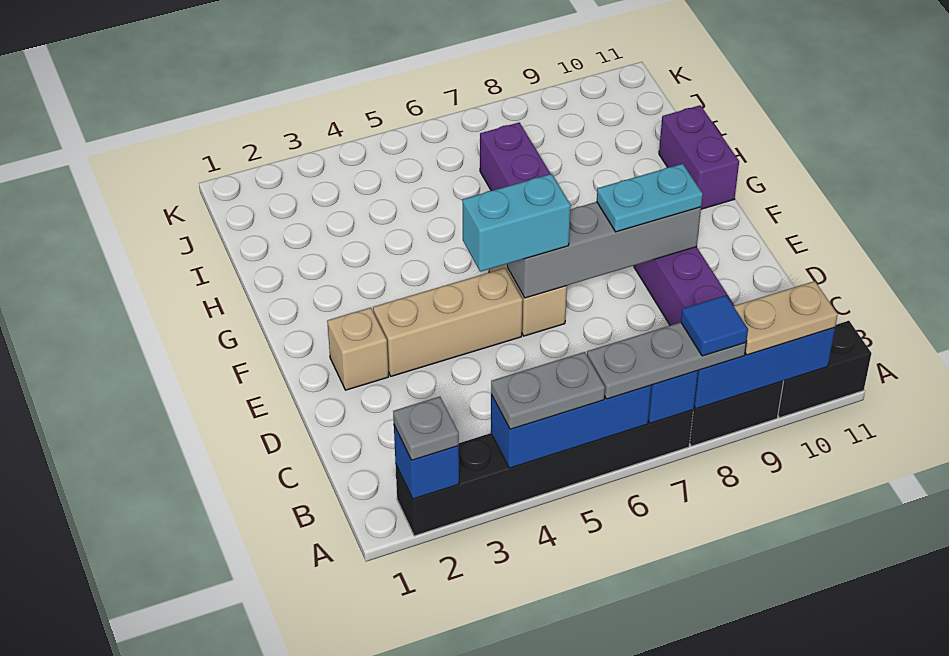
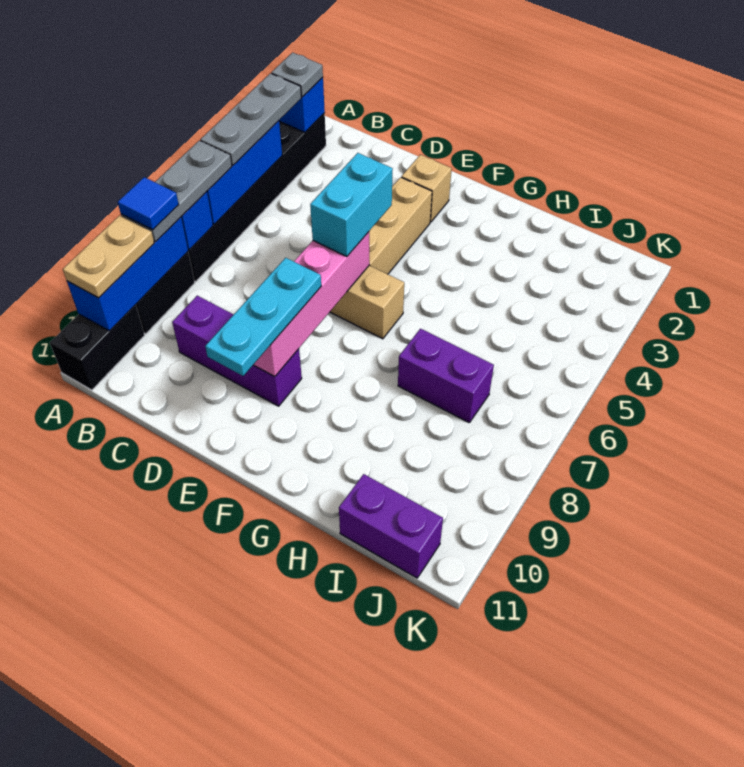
grey 1x2 plate [491,352,605,429] -> grey 1x3 plate [200,73,301,165]
grey 1x4 brick [507,202,701,298] -> pink 1x4 brick [254,232,369,377]
cyan 1x2 plate [597,164,703,232] -> cyan 1x3 plate [205,258,321,376]
purple 1x2 brick [659,105,739,209] -> purple 1x2 brick moved to [339,474,443,578]

